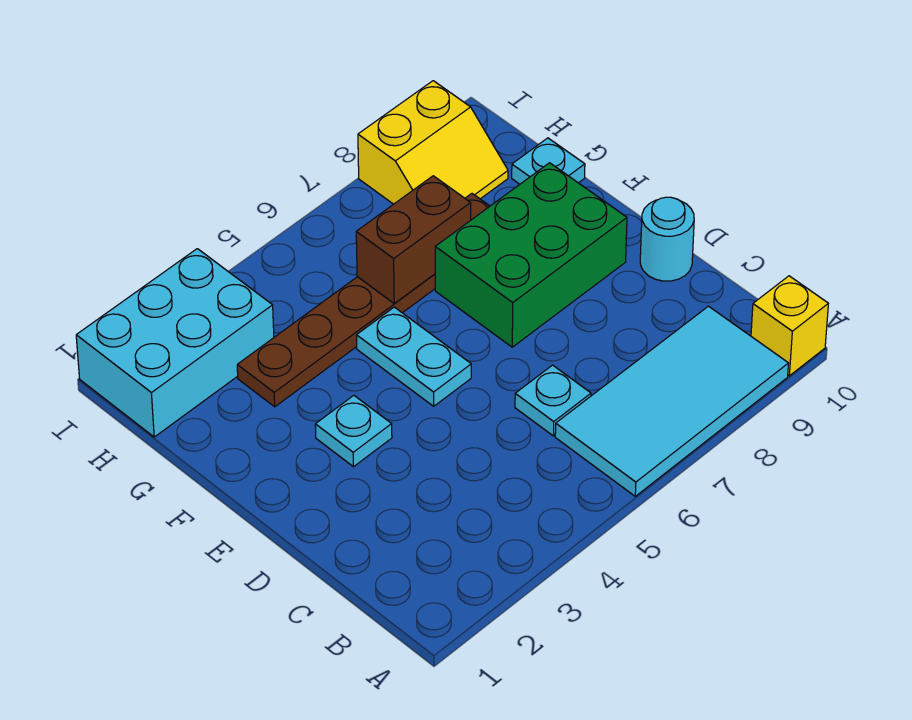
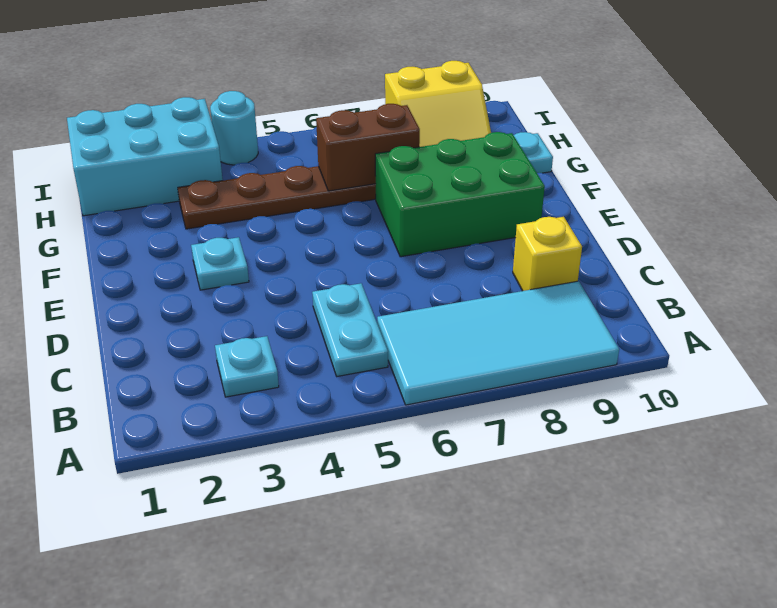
yellow 1x1 brick [751,276,828,376] -> yellow 1x1 brick moved to [513,217,582,291]
cyan 1x1 plate [515,365,591,436] -> cyan 1x1 plate moved to [215,336,279,397]
cyan 1x1 round brick [640,197,694,281] -> cyan 1x1 round brick moved to [210,91,258,165]
cyan 1x2 plate [357,307,471,406] -> cyan 1x2 plate moved to [312,283,388,376]

